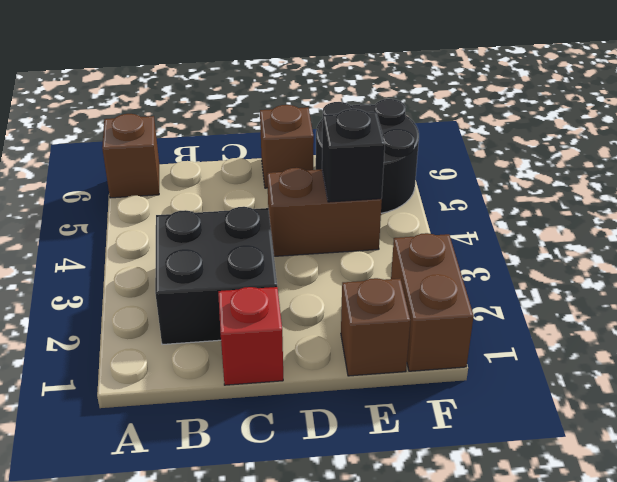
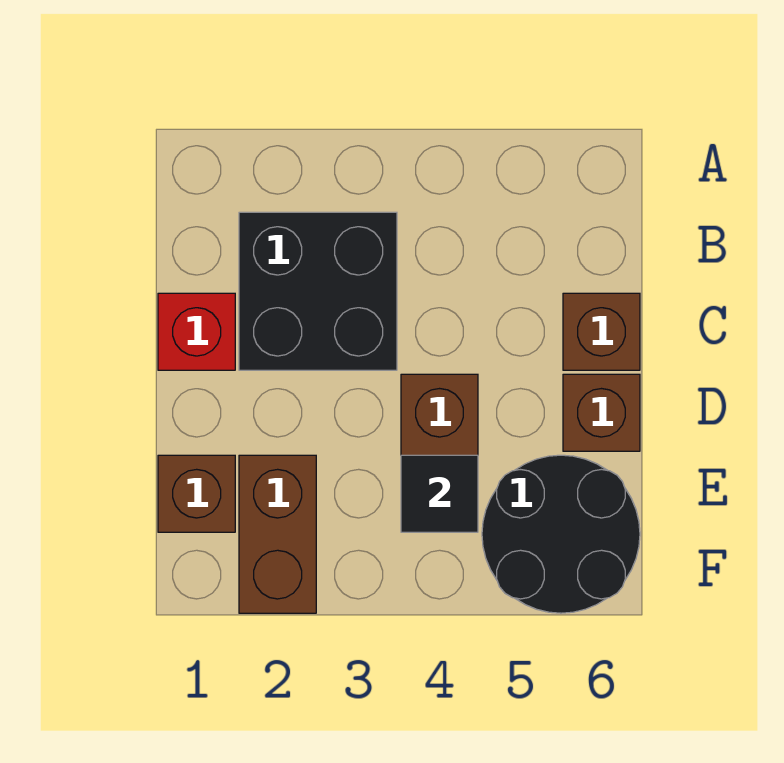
brown 1x1 brick [102,114,159,198] -> brown 1x1 brick moved to [563,293,640,370]
black 1x1 brick [322,109,385,202] -> black 1x1 tile [401,455,478,532]
brown 1x2 brick [391,233,474,371] -> brown 1x2 brick turned to [239,455,316,613]

